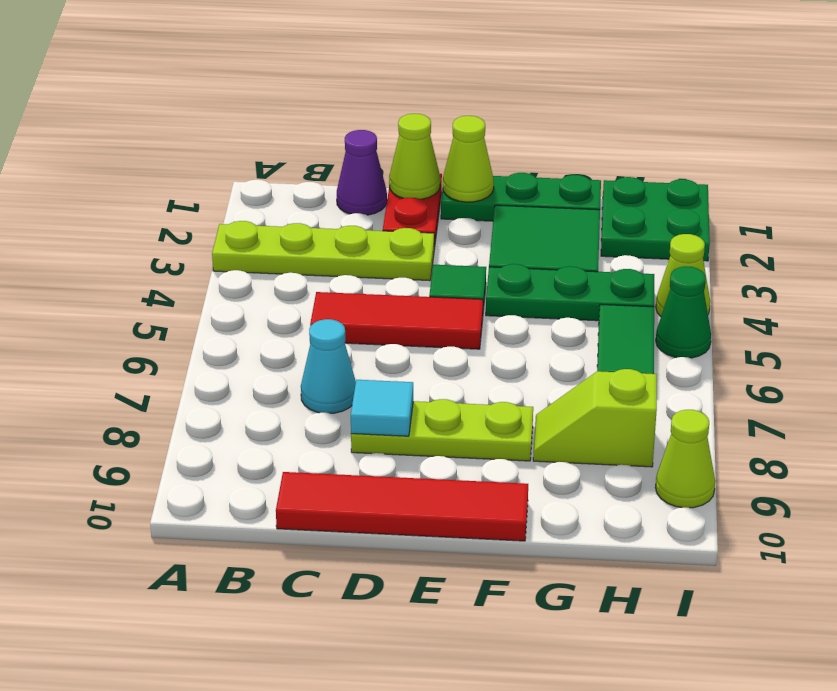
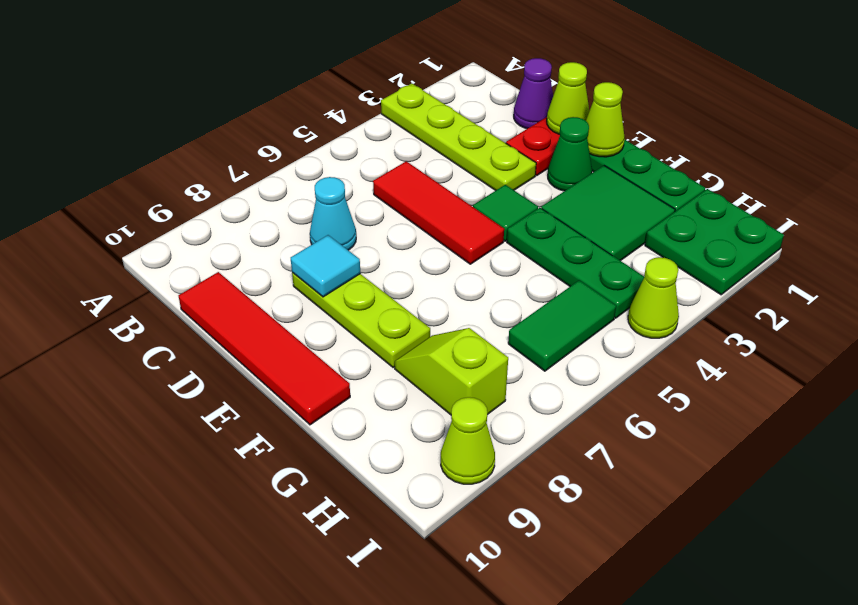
green 1x1 cone [656,266,711,358] -> green 1x1 cone moved to [548,117,592,191]

